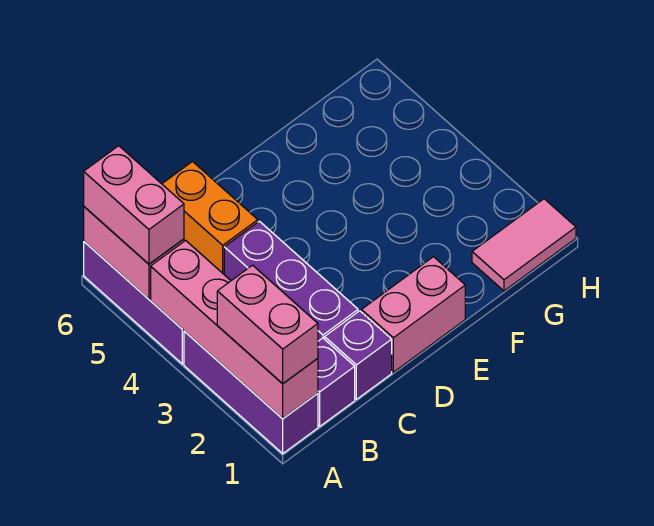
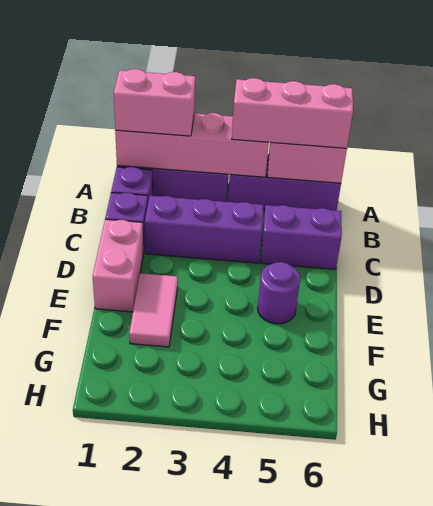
pink 1x2 brick [84,146,184,264] -> pink 1x3 brick [232,78,353,148]
orange 1x2 brick [162,162,258,274] -> purple 1x2 brick [261,205,342,269]
none -> purple 1x1 round brick [258,262,300,324]
pink 1x2 tile [472,199,576,291] -> pink 1x2 tile moved to [129,273,178,347]

